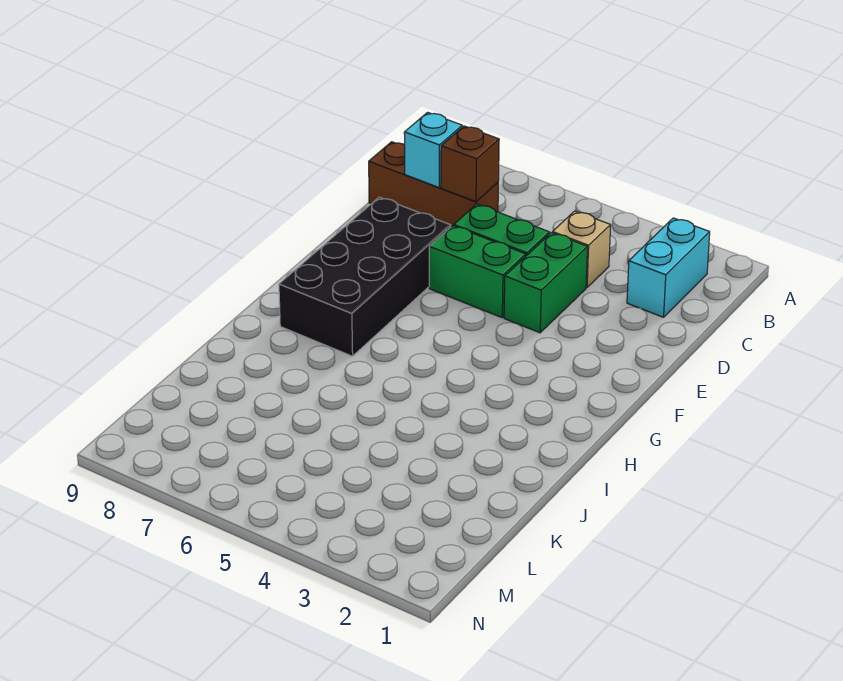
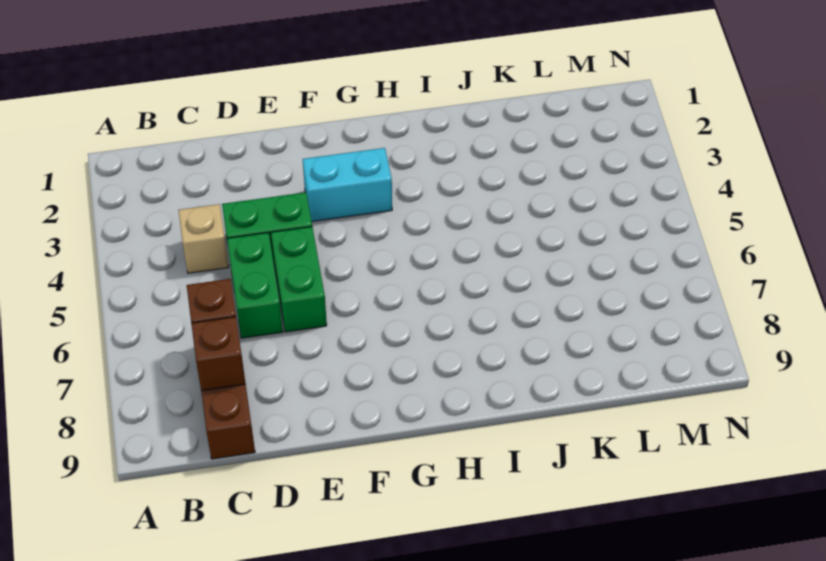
cyan 1x2 brick [627,218,710,317] -> cyan 1x2 brick moved to [303,148,392,221]
cyan 1x1 brick [404,112,462,188] -> brown 1x1 brick [191,317,246,391]
black 2x4 brick [279,197,451,356] -> none

